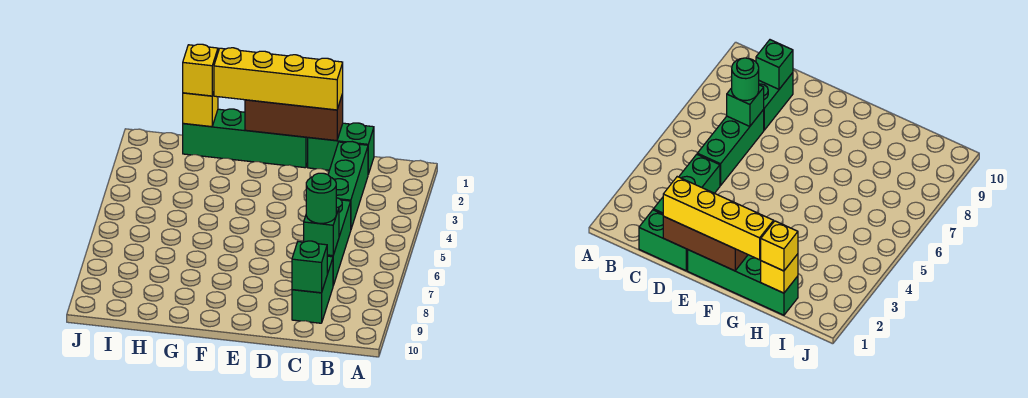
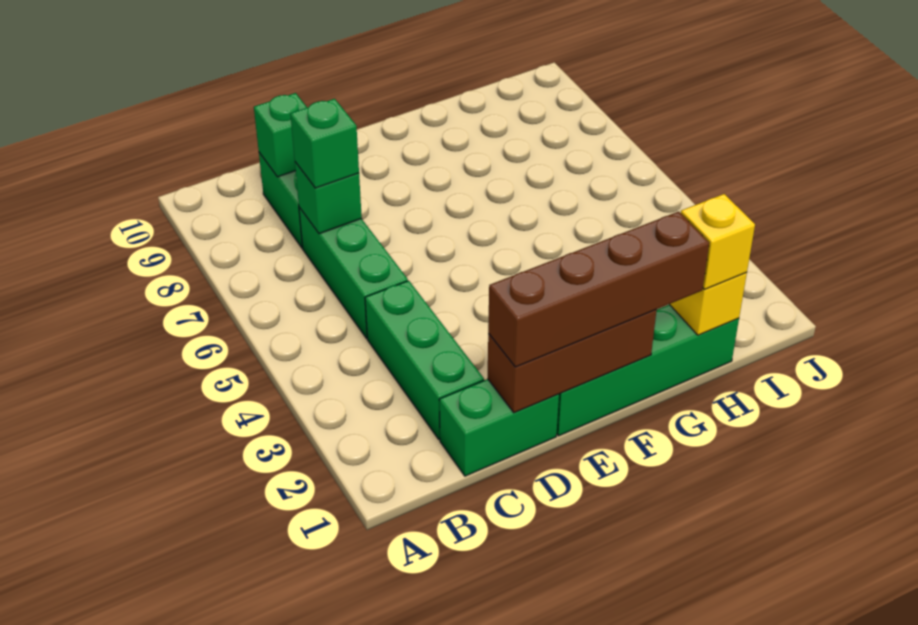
green 1x1 round brick [306,173,336,223] -> green 1x1 brick [290,99,359,188]
yellow 1x4 brick [214,48,343,110] -> brown 1x4 brick [488,212,709,367]

